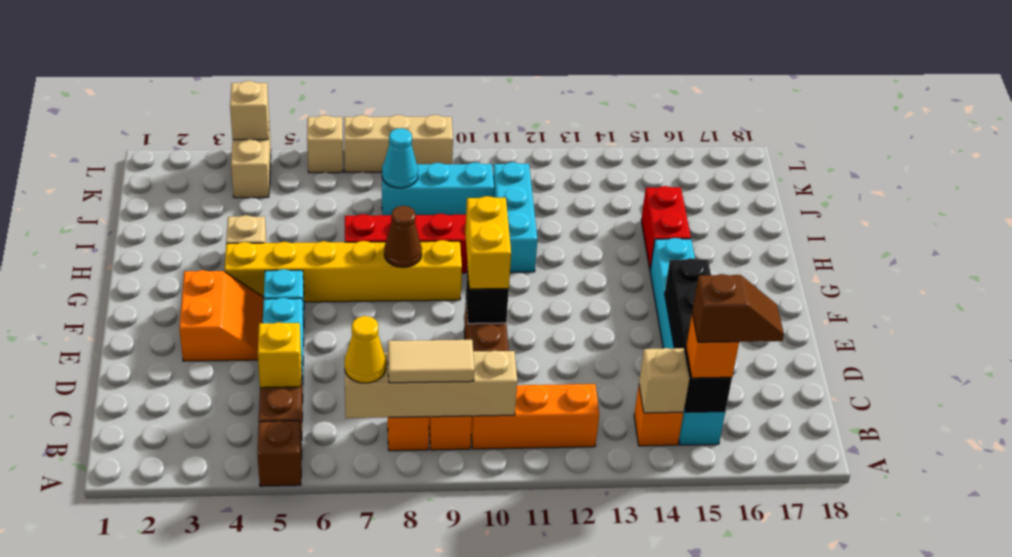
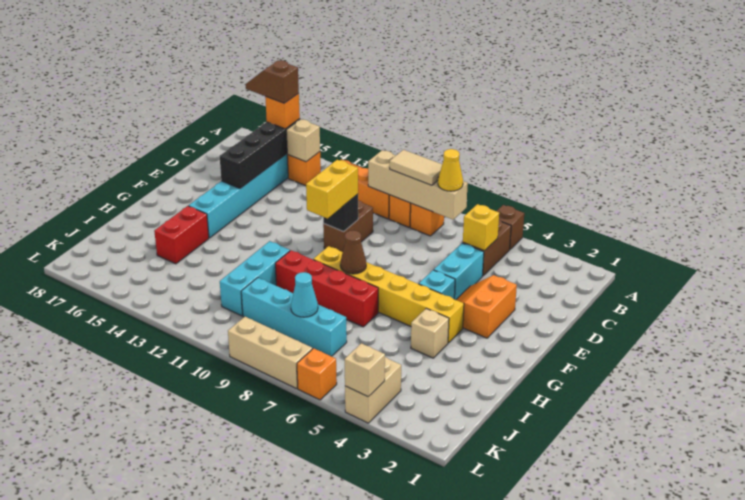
cyan 1x3 brick [382,163,494,215] -> cyan 1x4 brick [241,278,347,356]
tan 1x1 brick [307,115,343,173] -> orange 1x1 brick [297,348,337,400]

